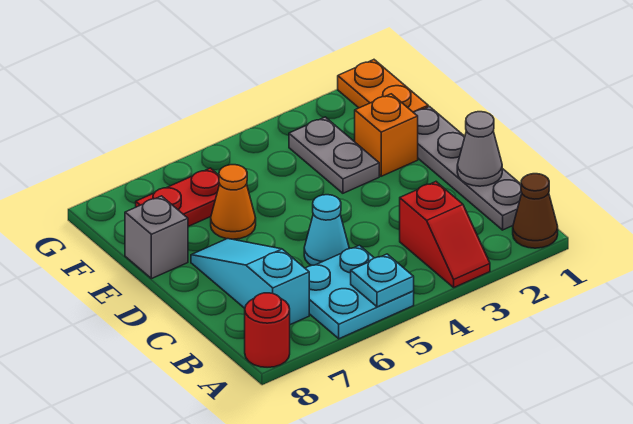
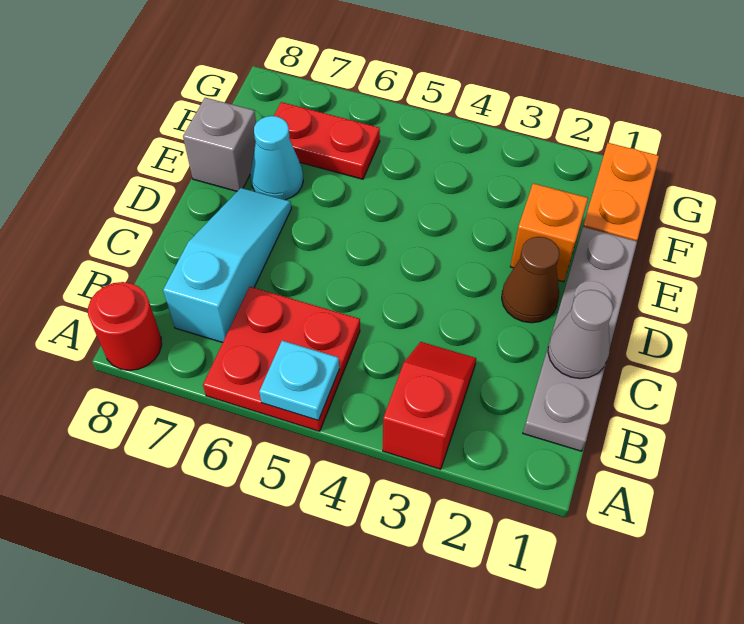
brown 1x1 cone [513,174,558,248] -> brown 1x1 cone moved to [502,237,560,323]
red 1x2 slope [400,182,490,287] -> red 1x2 slope turned to [383,342,476,469]
cyan 2x2 plate [305,245,414,339] -> red 2x2 plate [203,287,360,431]
cyan 1x1 cone [304,195,349,265] -> cyan 1x1 cone moved to [250,116,303,200]
grey 1x2 plate [289,117,379,193] -> none
orange 1x1 cone [211,165,256,239] -> none

